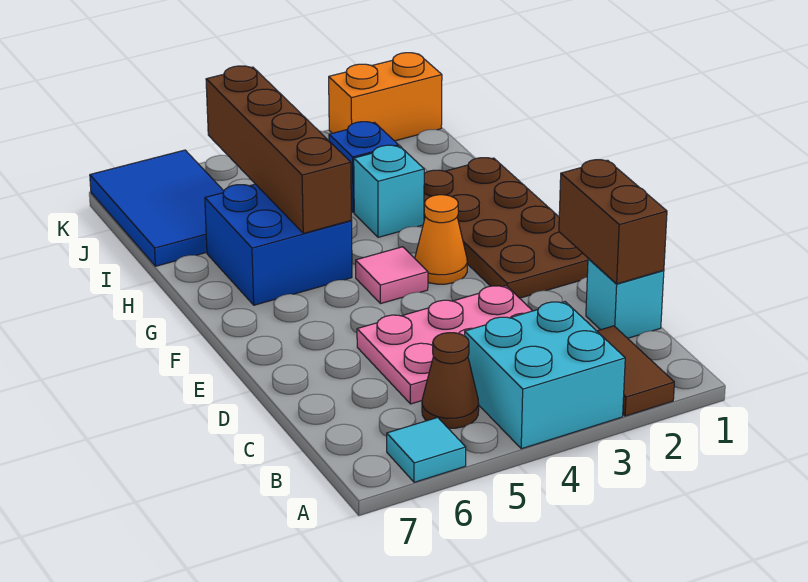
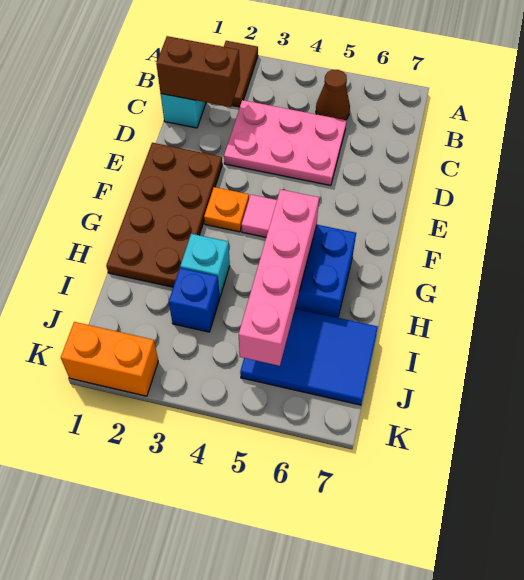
cyan 2x2 brick [465,302,625,449] -> none
cyan 1x1 tile [387,417,466,482] -> none
brown 1x2 brick [559,160,667,284] -> brown 1x2 brick turned to [156,36,240,107]
orange 1x1 cone [415,195,467,284] -> orange 1x1 plate [204,187,249,232]
brown 1x4 brick [206,66,352,233] -> pink 1x4 brick [239,189,319,366]
blue 2x3 tile [90,150,224,266] -> blue 2x3 tile turned to [240,308,378,405]

